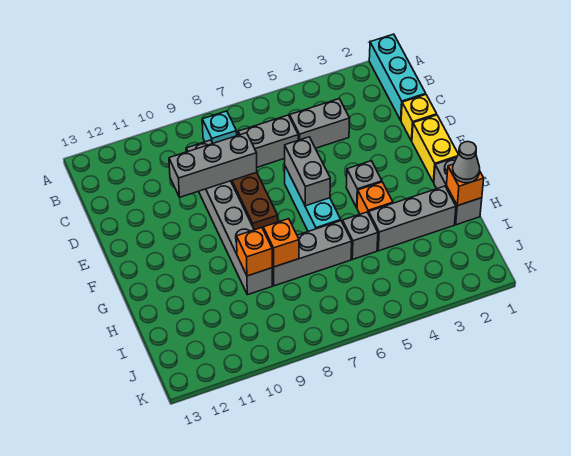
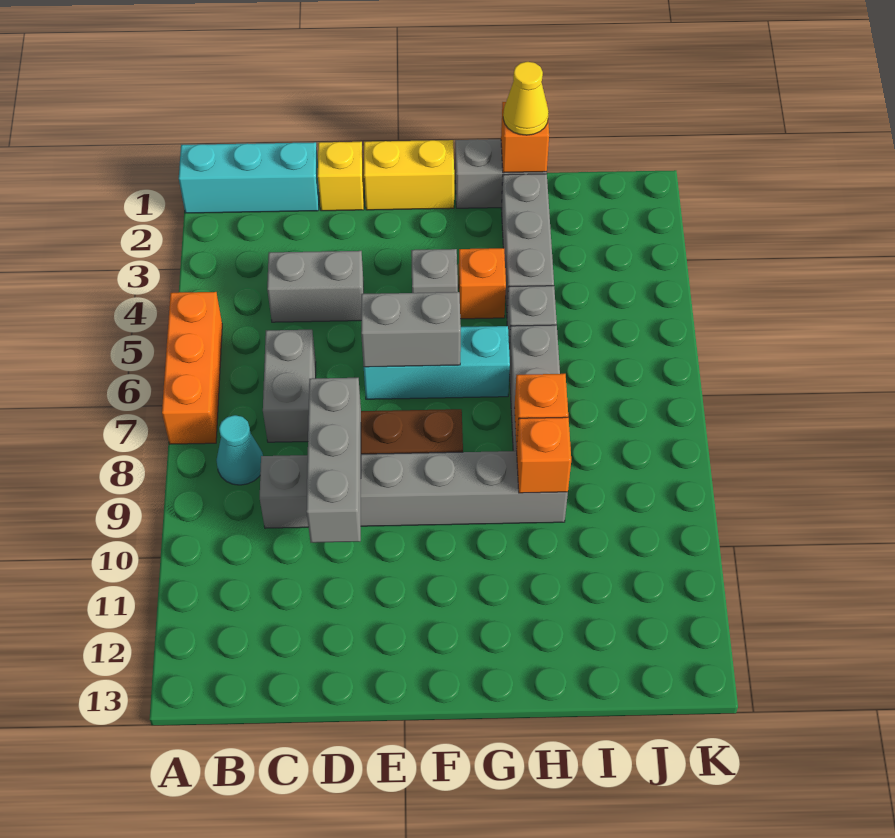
none -> orange 1x3 brick [162,292,222,444]
cyan 1x1 brick [202,111,237,143] -> cyan 1x1 cone [216,415,263,485]
grey 1x2 brick [290,99,350,148] -> grey 1x2 brick turned to [267,251,364,322]
grey 1x1 cone [452,142,480,183] -> yellow 1x1 cone [503,62,549,135]

